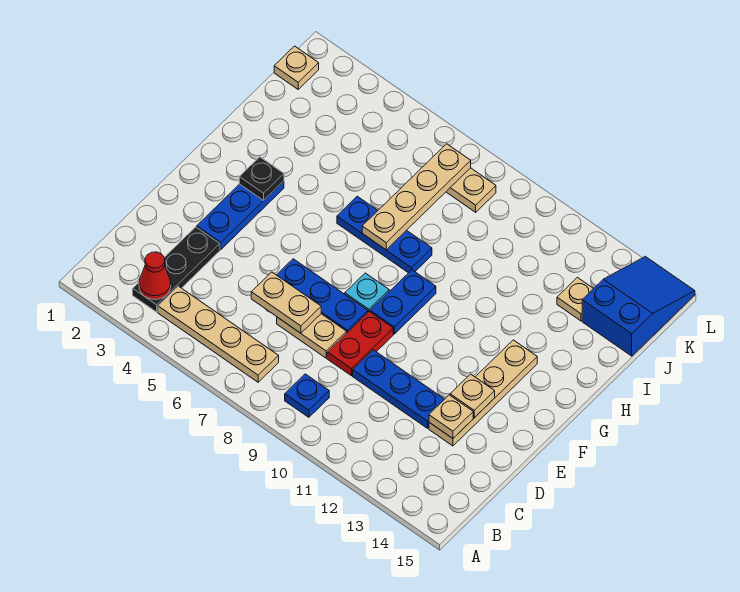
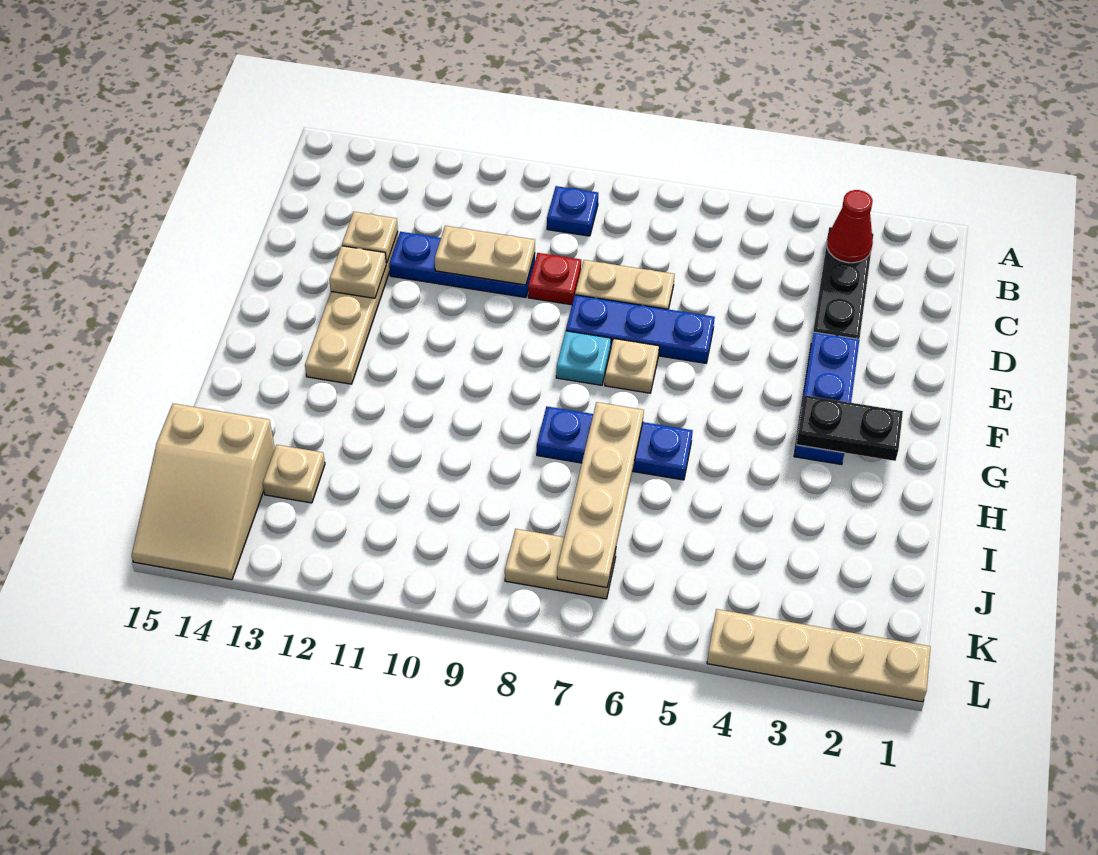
tan 1x4 plate [158,286,279,382] -> tan 1x4 plate moved to [707,609,931,702]
tan 1x2 plate [251,272,321,333] -> tan 1x2 plate moved to [435,226,535,285]
red 1x2 plate [327,312,393,376] -> red 1x1 plate [528,253,581,305]
blue 1x2 plate [370,270,436,334] -> none
black 1x1 plate [239,157,284,200] -> black 1x2 plate [796,395,903,461]
blue 2x3 slope [582,257,695,356] -> tan 2x3 slope [131,404,275,580]
tan 1x1 plate [274,46,319,89] -> tan 1x1 plate moved to [605,339,659,393]

